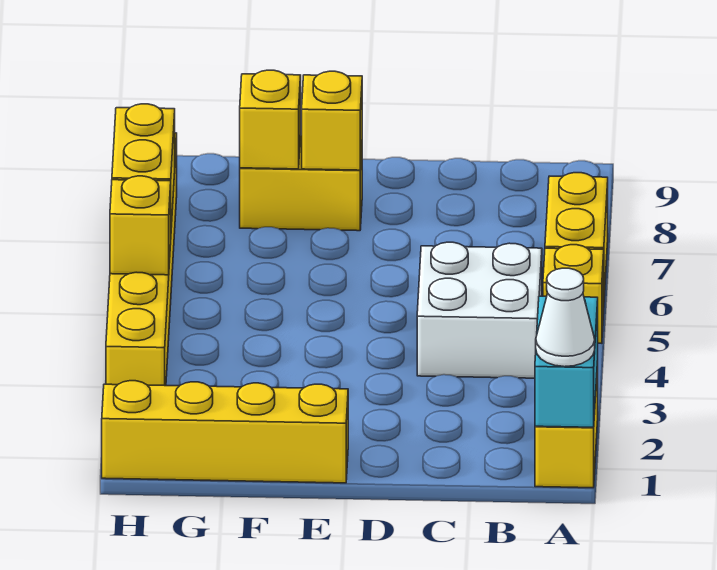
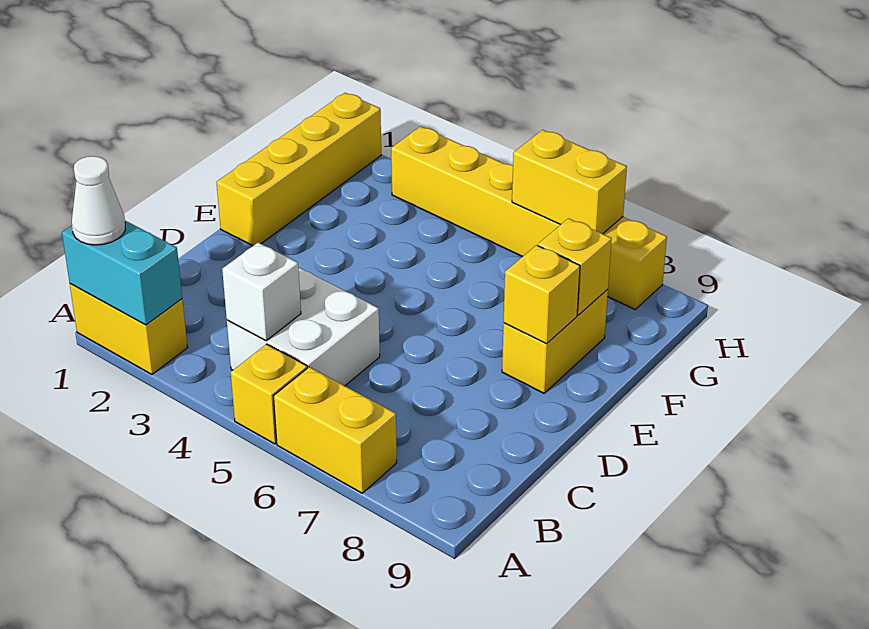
none -> white 1x1 brick [222,243,301,341]
yellow 1x1 brick [110,176,171,275] -> none

